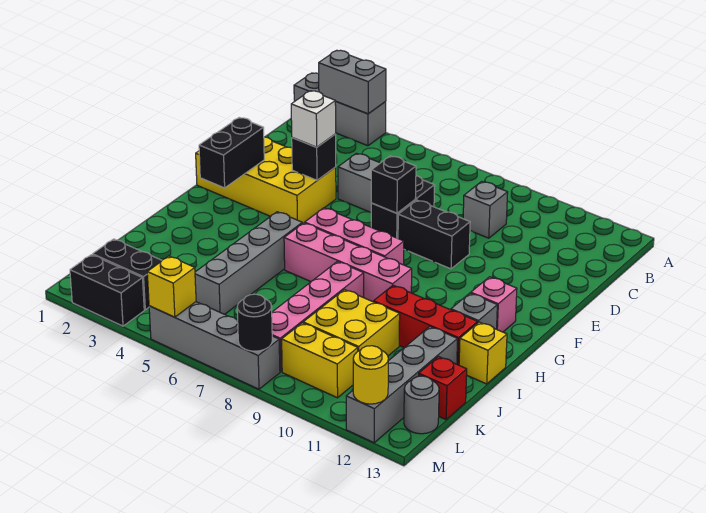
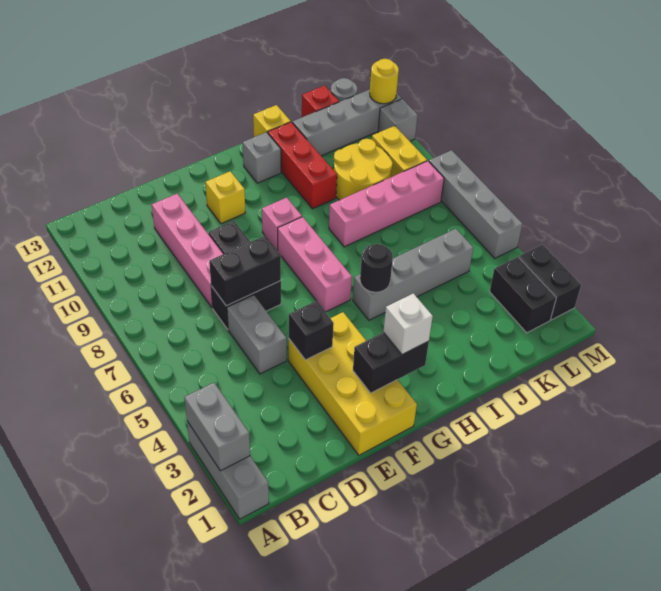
grey 1x1 brick [463,181,508,238] -> grey 1x1 brick moved to [378,99,418,141]
white 1x1 brick [291,91,336,147] -> white 1x1 brick moved to [383,293,433,354]
black 1x1 brick [371,156,416,213] -> black 1x2 brick [209,236,281,306]
pink 1x1 brick [471,277,517,332] -> pink 1x1 brick moved to [262,198,302,251]
pink 1x4 brick [284,223,412,302] -> pink 1x4 brick moved to [152,194,223,308]
yellow 2x2 brick [303,290,400,356] -> yellow 2x2 round brick [333,139,393,200]
yellow 1x1 brick [147,256,196,317] -> yellow 1x1 brick moved to [206,171,245,224]
black 1x1 round brick [237,294,272,351] -> black 1x1 round brick moved to [360,244,393,292]

